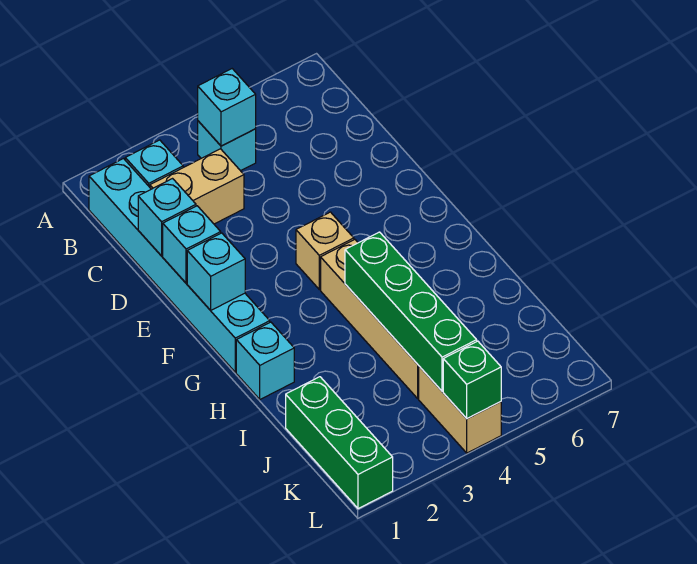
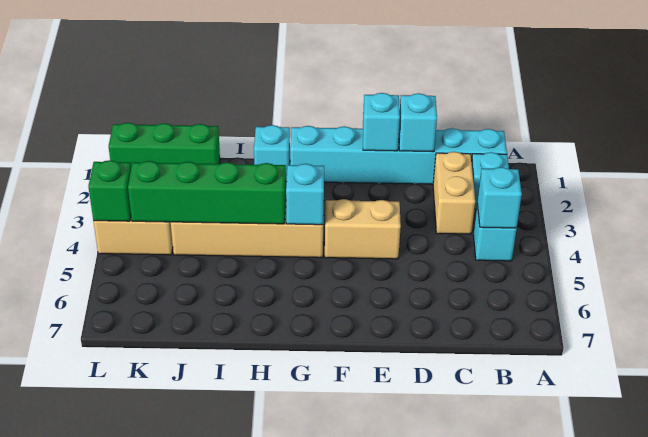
cyan 1x1 brick [187,233,245,310] -> cyan 1x1 brick moved to [286,164,324,225]
tan 1x1 brick [296,212,354,290] -> tan 1x2 brick [325,199,401,259]

